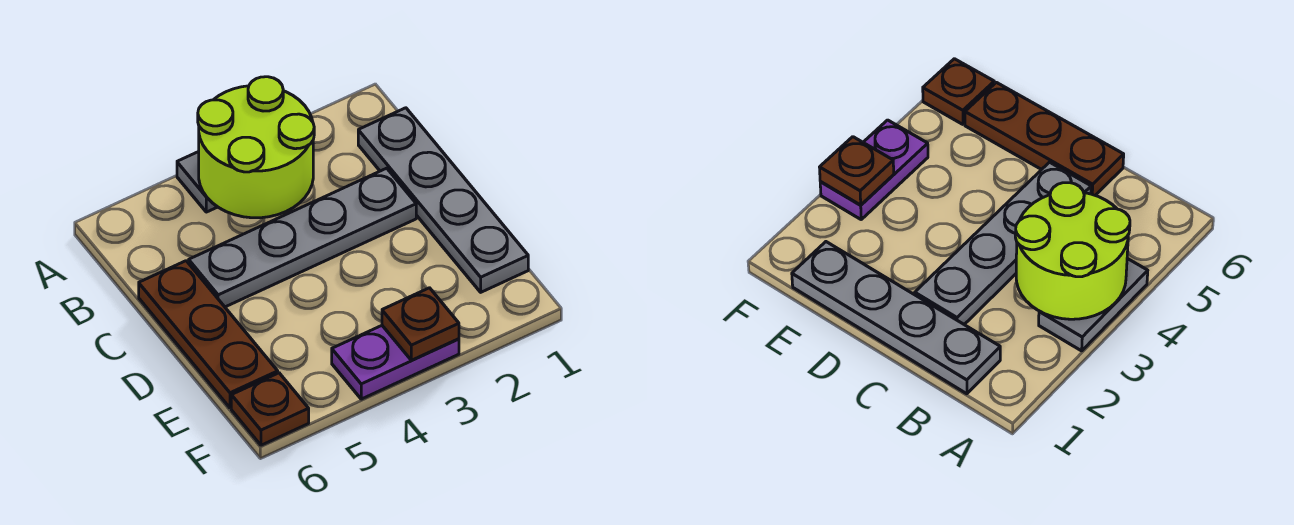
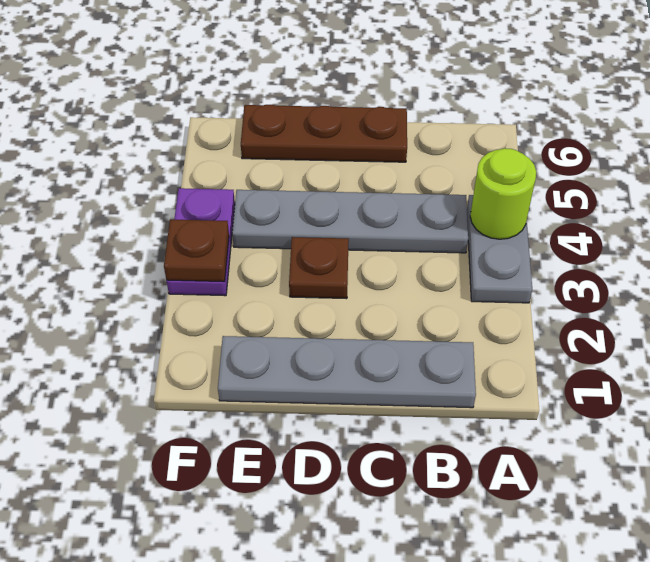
lime 2x2 round brick [198,77,314,218] -> lime 1x1 round brick [470,148,536,239]
grey 1x4 plate [189,168,416,307] -> grey 1x4 plate turned to [232,190,468,253]
brown 1x1 plate [231,373,309,445] -> brown 1x1 plate moved to [289,237,349,299]

